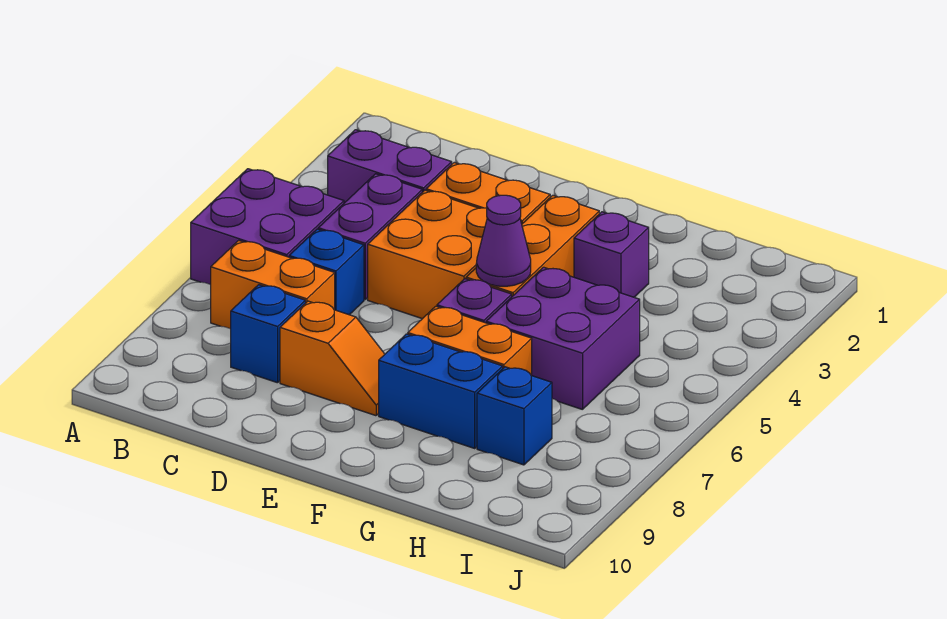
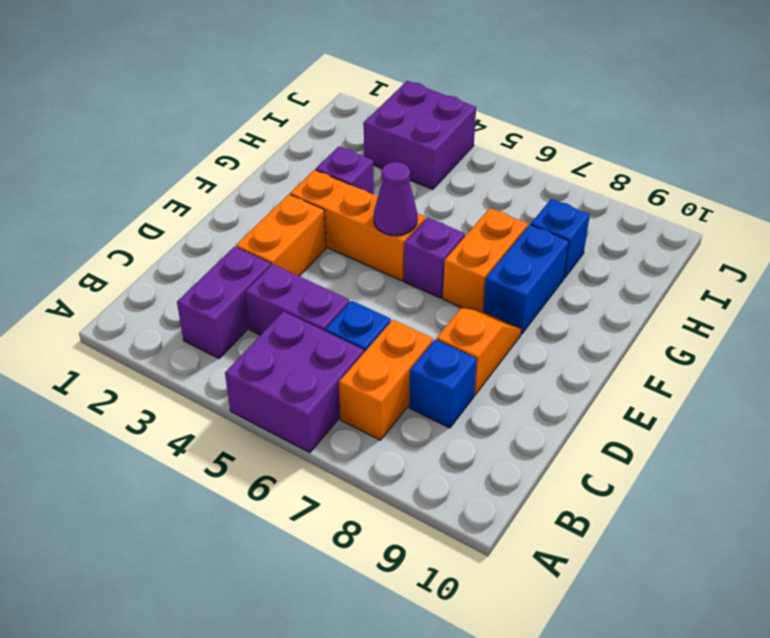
orange 2x2 brick [368,190,487,319] -> none
purple 2x2 brick [486,267,640,410] -> purple 2x2 brick moved to [364,81,476,189]

